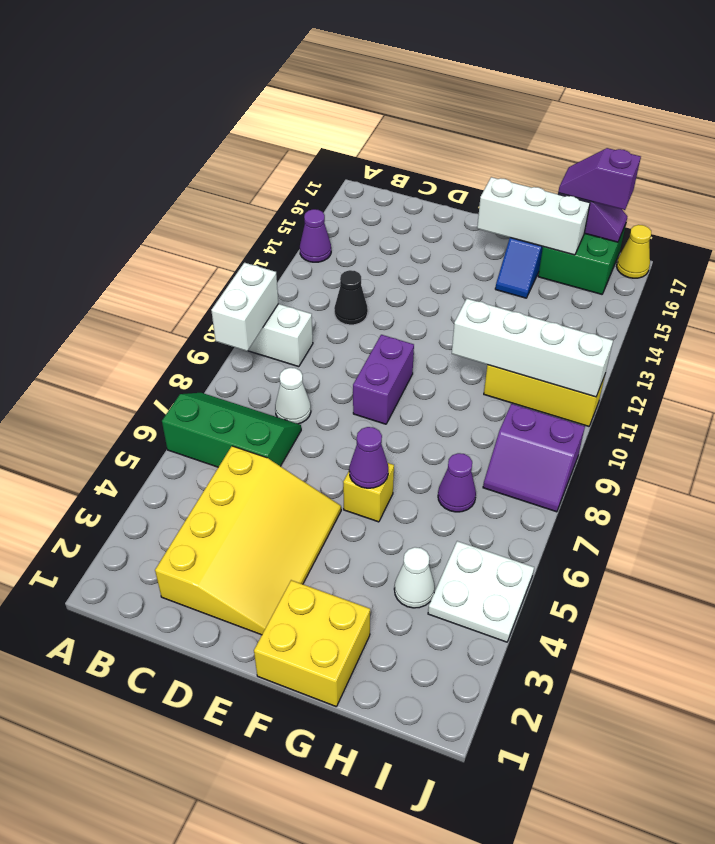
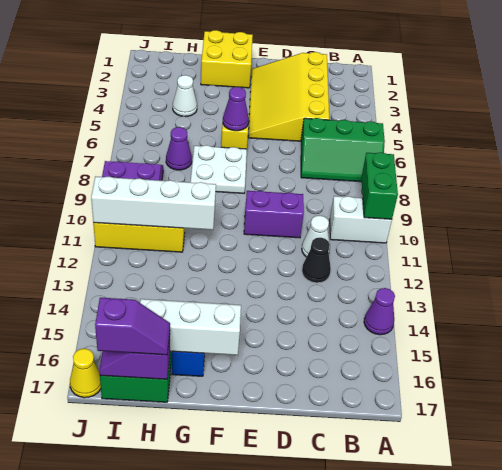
white 1x2 brick [211,263,278,351] -> green 1x2 brick [361,152,398,219]
white 1x1 cone [275,368,311,424] -> white 1x1 cone moved to [302,216,330,257]
purple 1x2 brick [353,335,414,424] -> purple 1x2 brick turned to [244,191,304,238]
white 2x2 plate [428,541,534,642] -> white 2x2 plate moved to [191,145,247,193]

